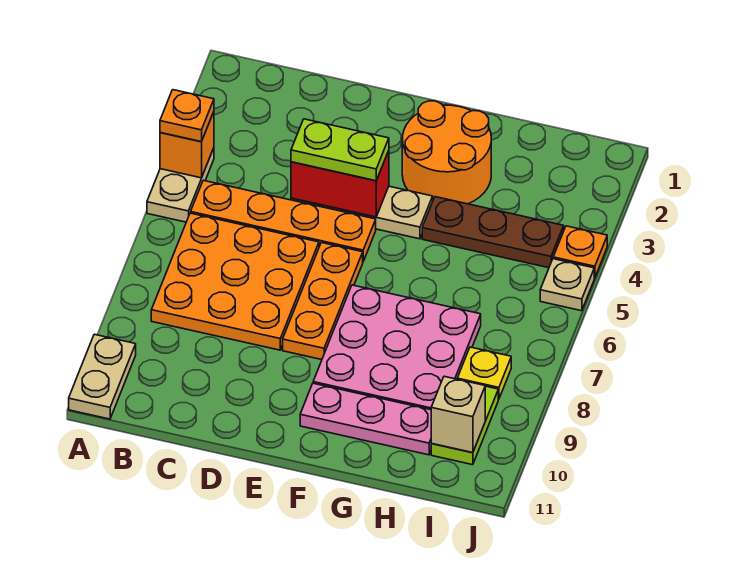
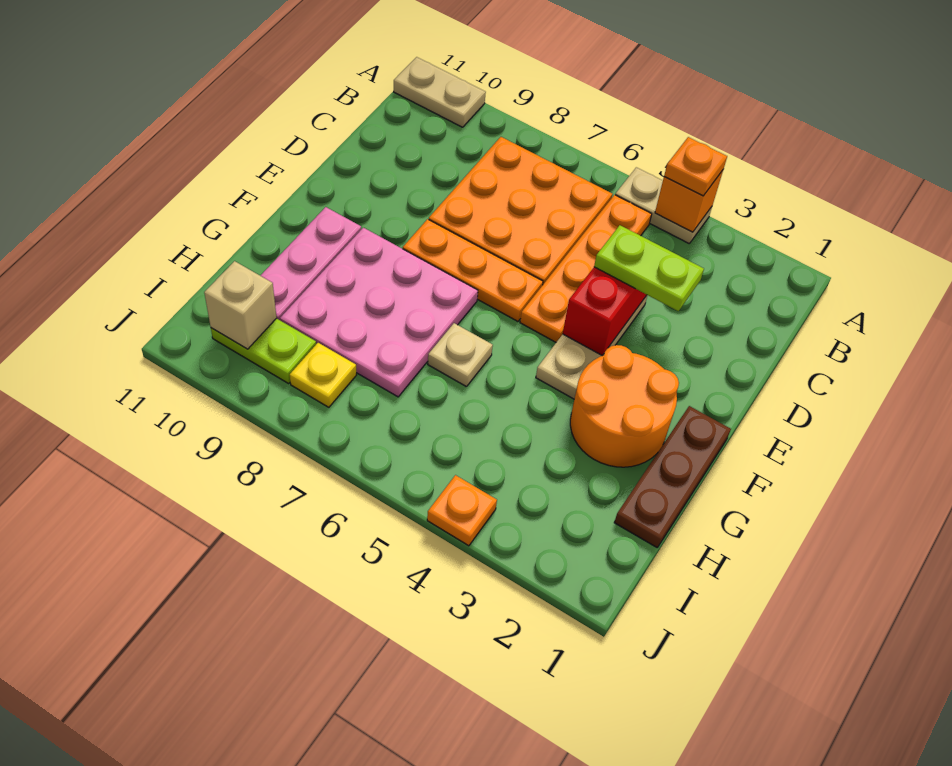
lime 1x2 plate [291,119,389,181] -> lime 1x2 plate turned to [594,225,704,311]
brown 1x3 plate [422,197,564,268] -> brown 1x3 plate moved to [614,406,731,548]
tan 1x1 plate [540,259,594,311] -> tan 1x1 plate moved to [428,323,493,387]

